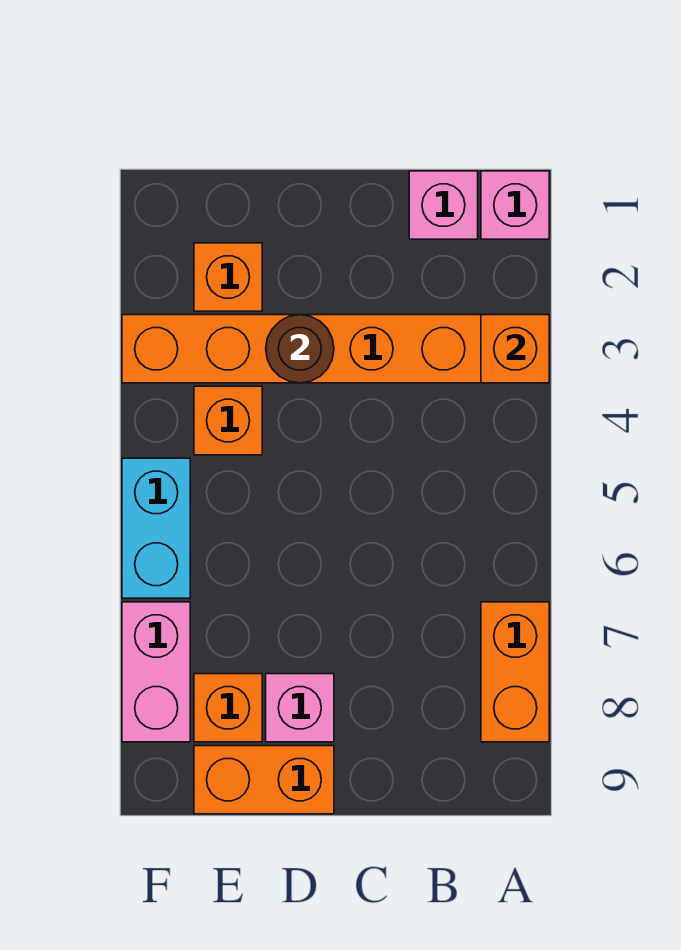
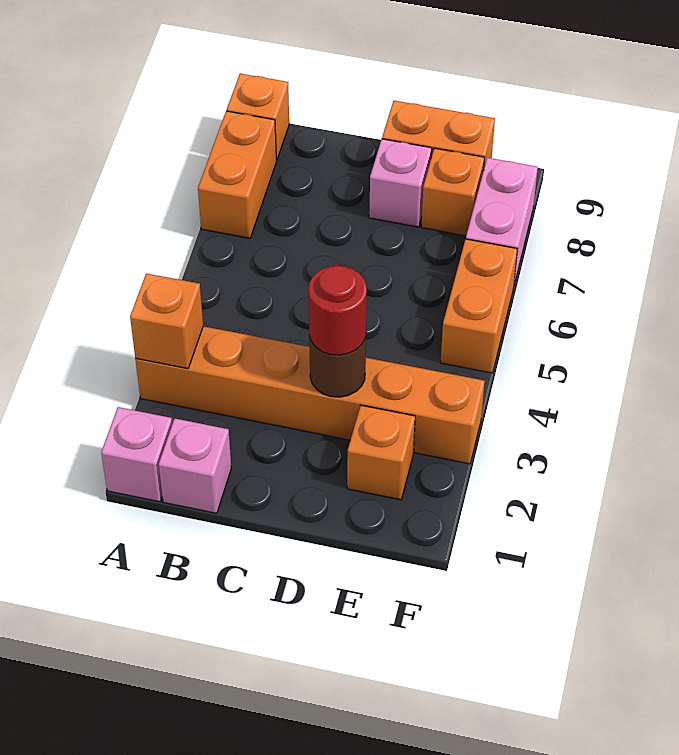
none -> red 1x1 round brick [308,266,367,355]
orange 1x1 brick [194,386,262,455] -> orange 1x1 brick moved to [227,73,289,160]
cyan 1x2 brick [122,458,190,598] -> orange 1x2 brick [441,239,517,373]

